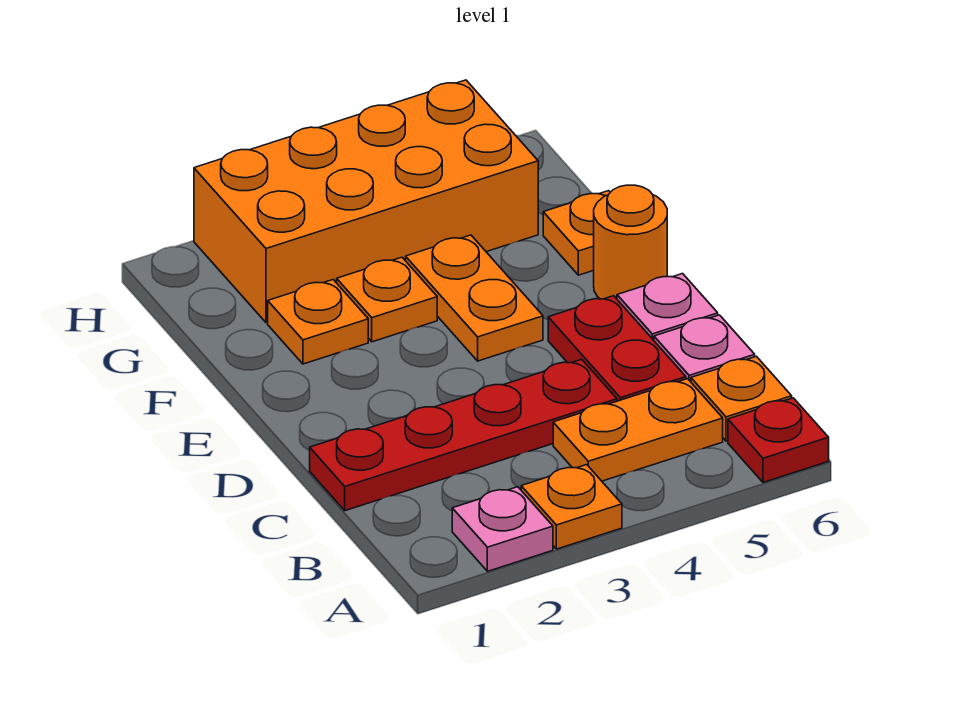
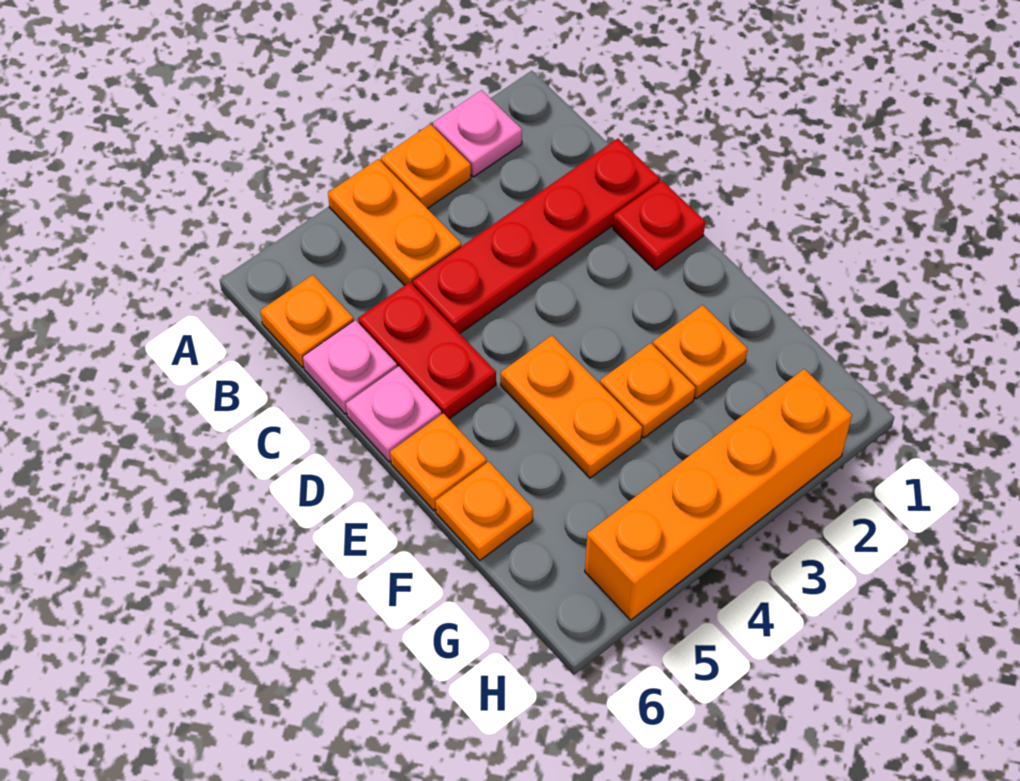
red 1x1 plate [728,398,829,482] -> red 1x1 plate moved to [613,181,705,270]
orange 1x2 plate [553,379,723,481] -> orange 1x2 plate turned to [328,159,461,286]
orange 1x1 round brick [594,185,667,299] -> orange 1x1 plate [390,413,487,511]
orange 2x4 brick [194,80,538,323] -> orange 1x4 brick [585,369,852,620]

